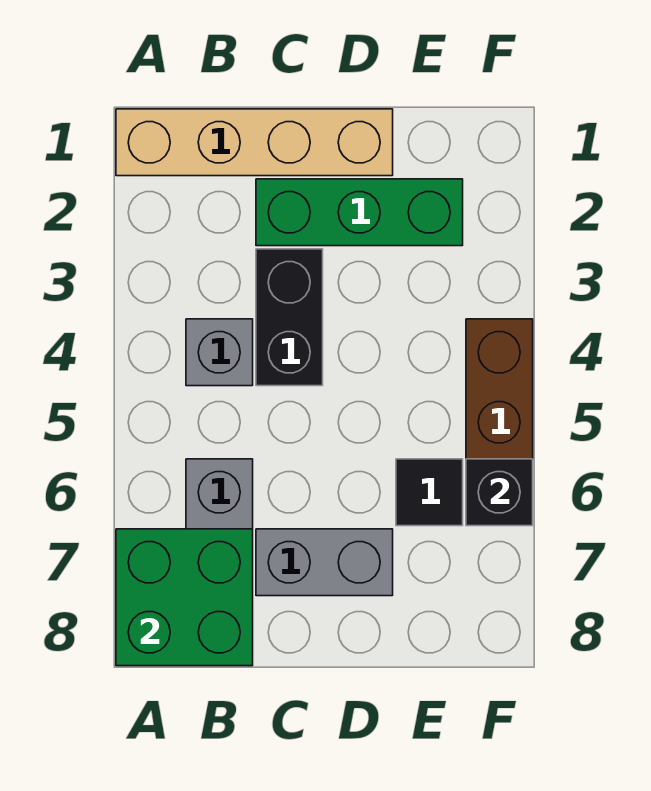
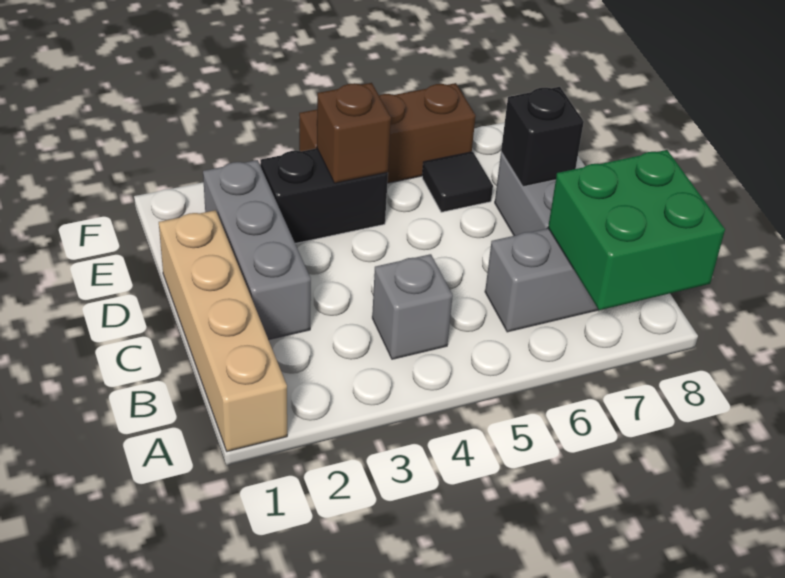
green 1x3 brick [256,179,463,246] -> grey 1x3 brick [203,160,311,340]
black 1x2 brick [256,249,323,386] -> black 1x2 brick moved to [260,148,388,243]
none -> brown 1x1 brick [317,83,391,183]
black 1x1 brick [466,459,533,526] -> black 1x1 brick moved to [501,87,584,187]

